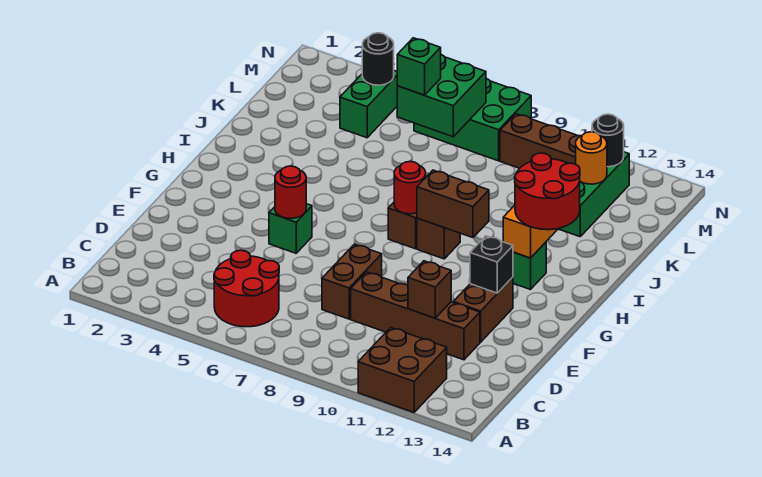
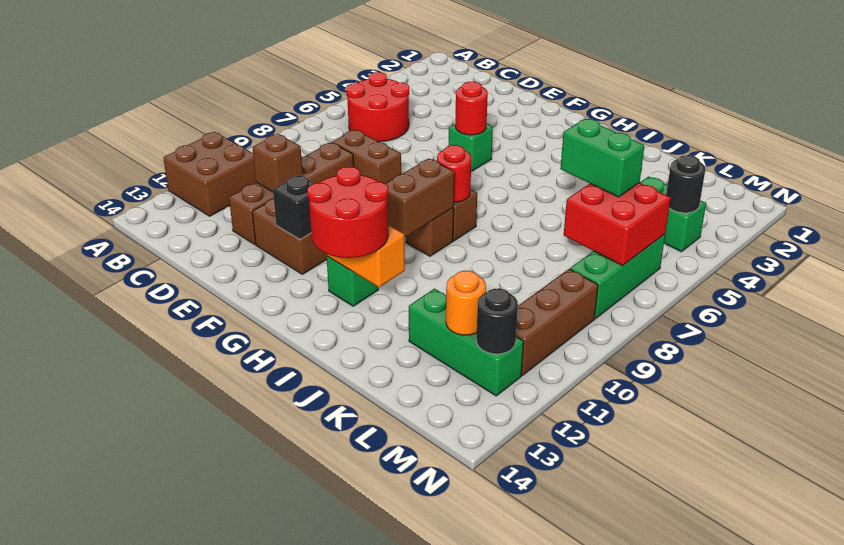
green 2x2 brick [397,55,486,137] -> red 2x2 brick [564,183,671,266]
green 1x1 brick [397,38,441,95] -> green 1x2 brick [560,119,645,197]
green 2x3 brick [414,78,531,161] -> green 1x3 brick [570,234,665,319]

